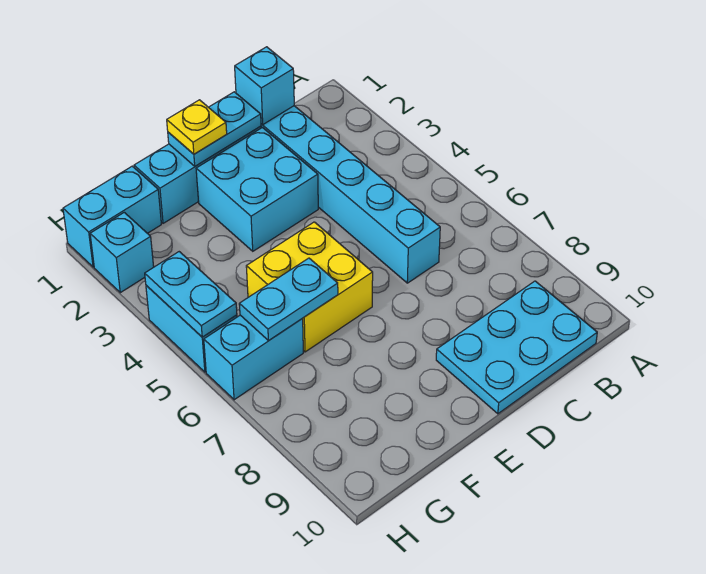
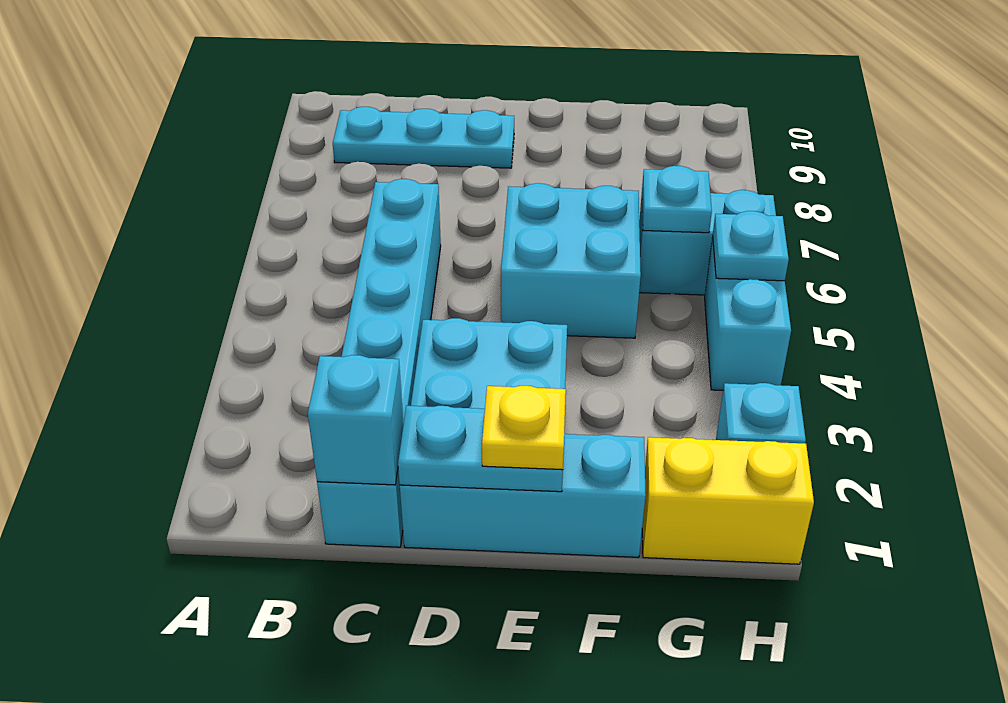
cyan 2x3 plate [436,281,597,414] -> cyan 1x3 plate [333,107,514,168]
yellow 2x2 brick [246,222,373,352] -> cyan 2x2 brick [501,183,641,338]
cyan 1x2 plate [239,258,338,341] -> cyan 1x1 plate [642,166,712,233]
cyan 1x2 brick [63,166,161,267] -> yellow 1x2 brick [642,437,814,564]
cyan 1x2 plate [145,252,237,337] -> cyan 1x1 plate [713,211,789,281]

